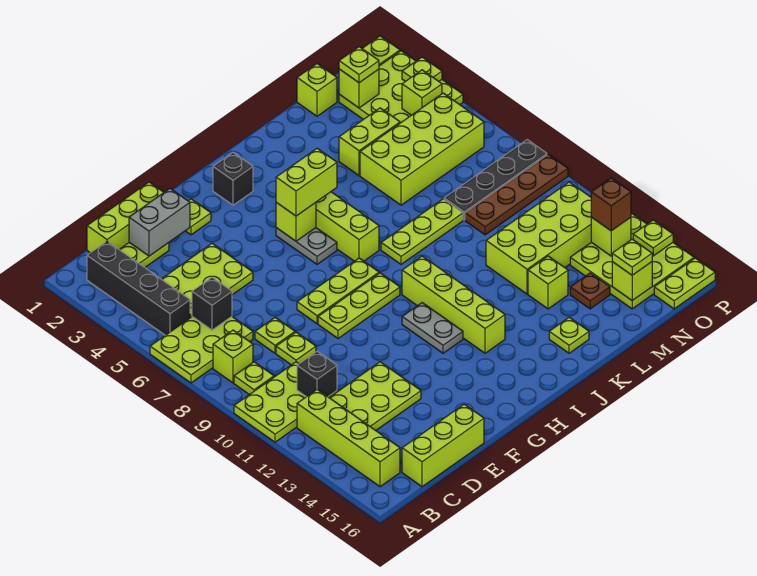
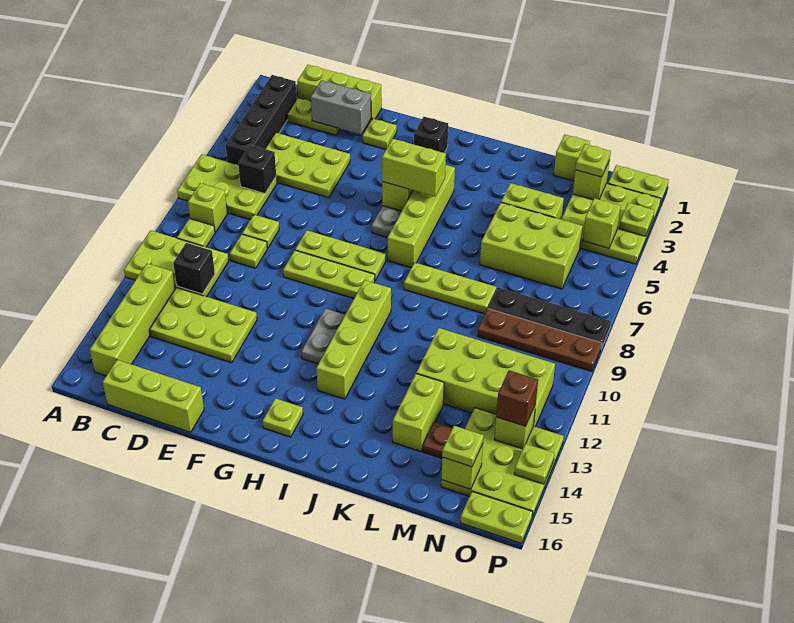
lime 1x1 plate [549,317,589,353] -> lime 1x1 plate moved to [263,398,303,437]
lime 2x4 brick [360,93,484,205] -> lime 2x3 brick [480,203,583,289]
lime 1x1 brick [528,256,568,309] -> lime 1x2 brick [393,374,444,452]

